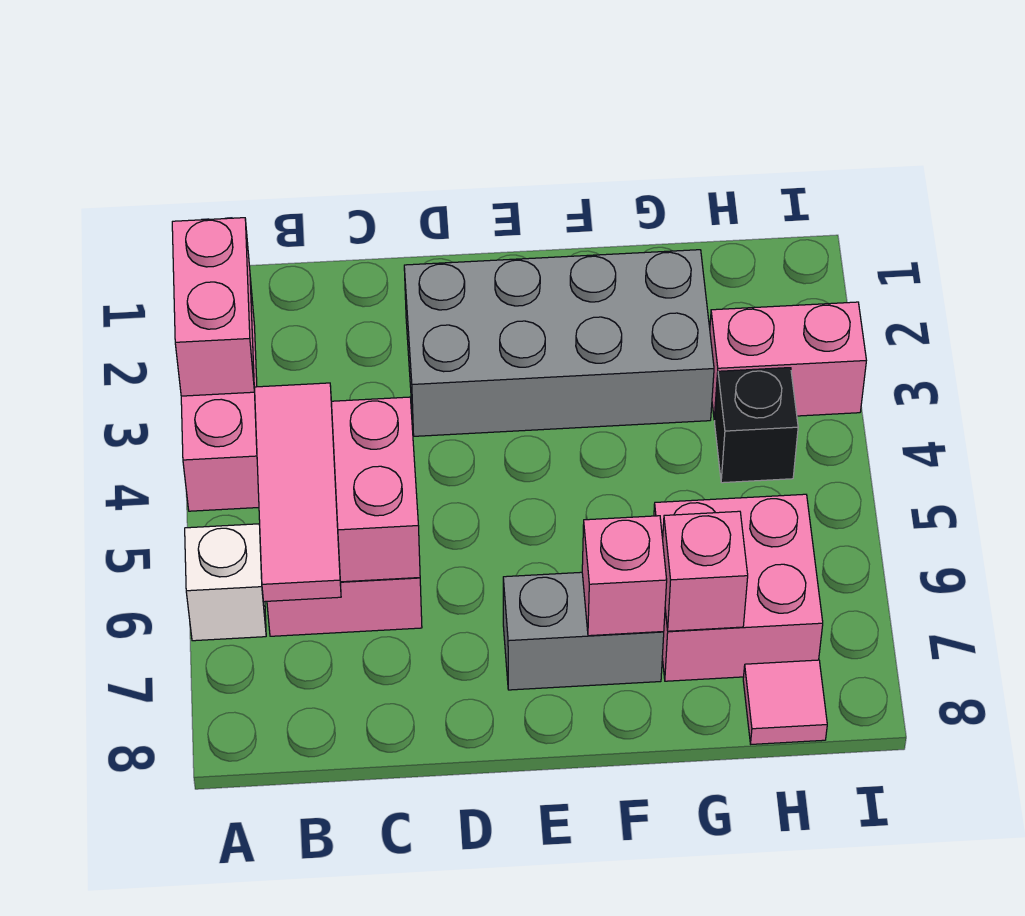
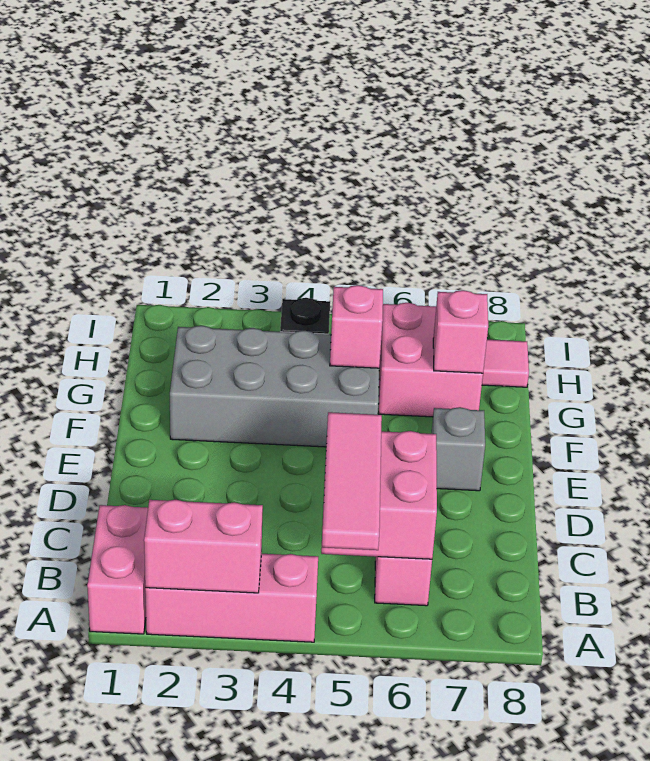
white 1x1 brick [185,524,266,641] -> none
pink 1x3 tile [254,383,341,602] -> pink 1x3 tile turned to [322,412,382,550]
grey 2x4 brick [404,250,714,436] -> grey 2x4 brick turned to [170,326,379,447]
grey 1x2 brick [503,572,664,690] -> grey 1x1 brick [432,407,485,491]
pink 1x1 brick [582,516,667,636] -> pink 1x1 brick moved to [330,285,383,368]
pink 1x2 brick [710,302,866,420] -> pink 1x2 brick moved to [87,505,148,634]

